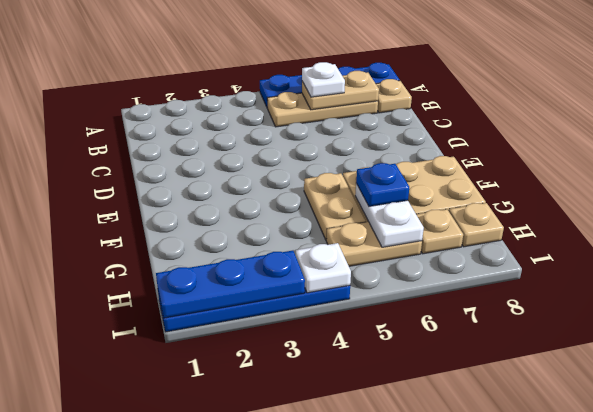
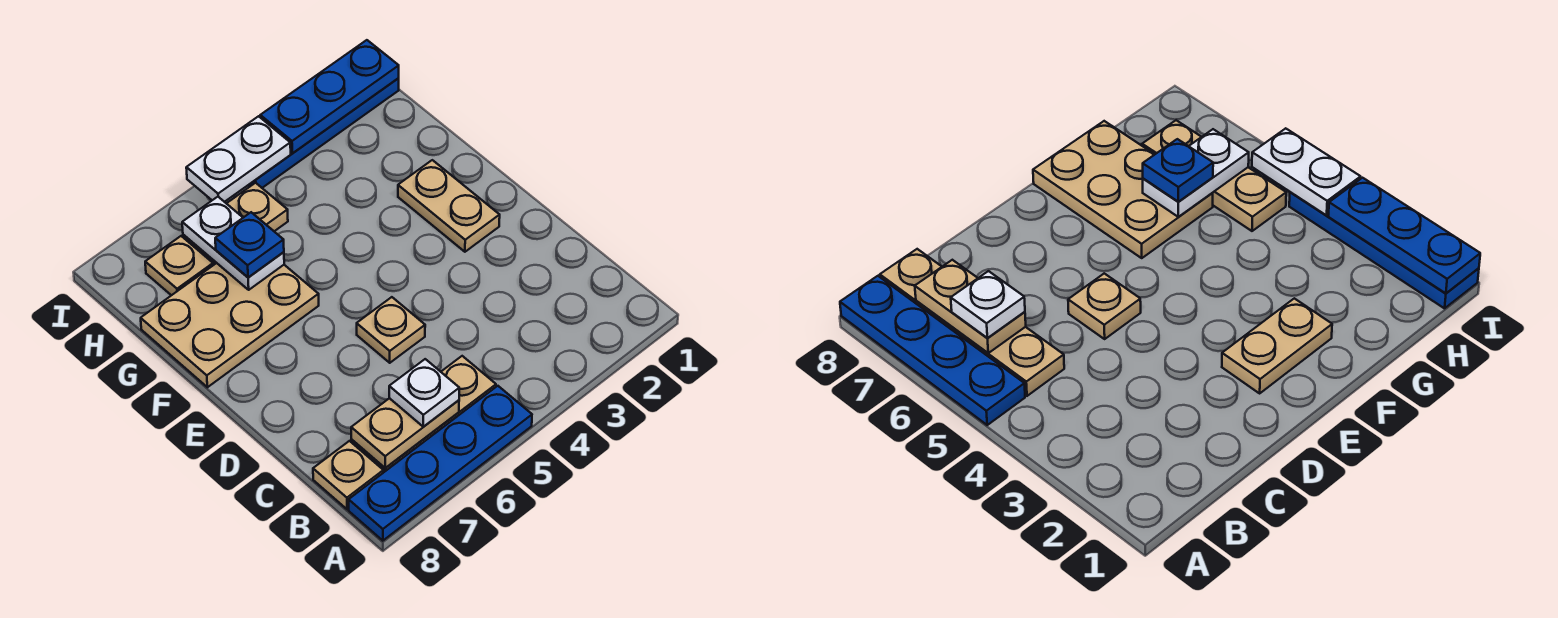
tan 1x2 plate [304,173,366,240] -> tan 1x2 plate moved to [398,160,500,252]
tan 1x1 plate [449,203,504,247] -> tan 1x1 plate moved to [357,297,425,363]
white 1x1 plate [296,243,351,293] -> white 1x2 plate [186,116,291,202]

